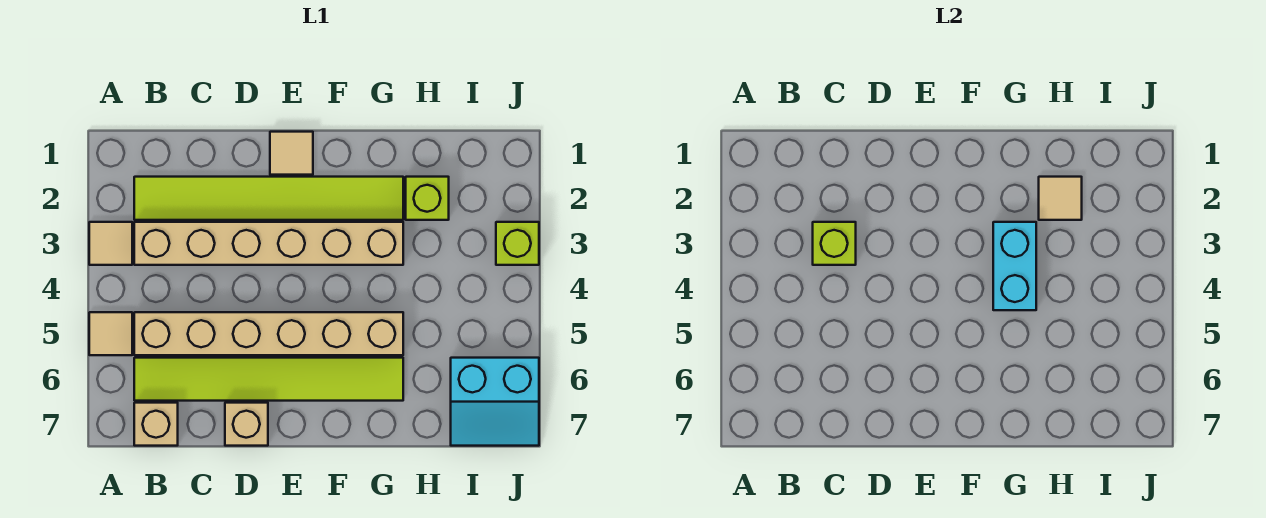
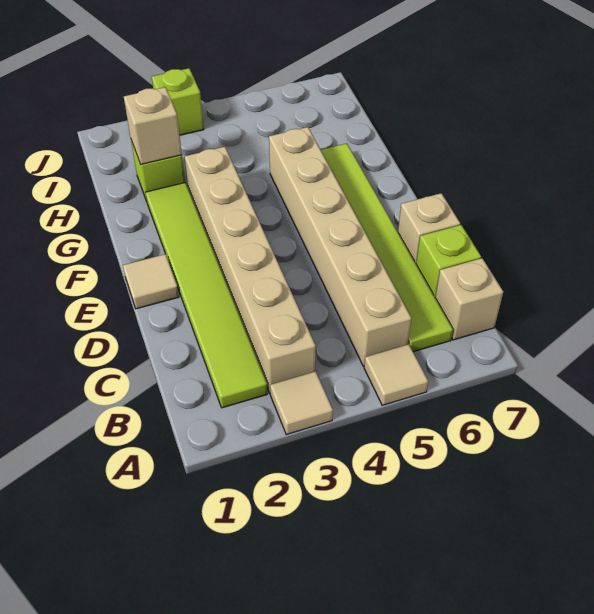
lime 1x1 brick [813,222,856,265] -> lime 1x1 brick moved to [416,225,481,297]
cyan 1x2 brick [993,222,1036,310] -> none
tan 1x1 tile [1039,177,1082,220] -> tan 1x1 brick [124,87,182,164]
cyan 2x2 slope [451,358,539,446] -> none

